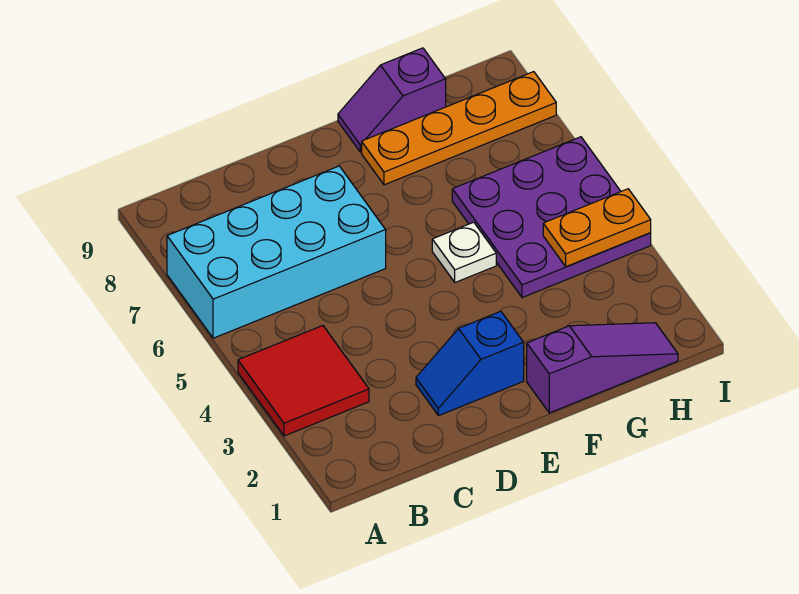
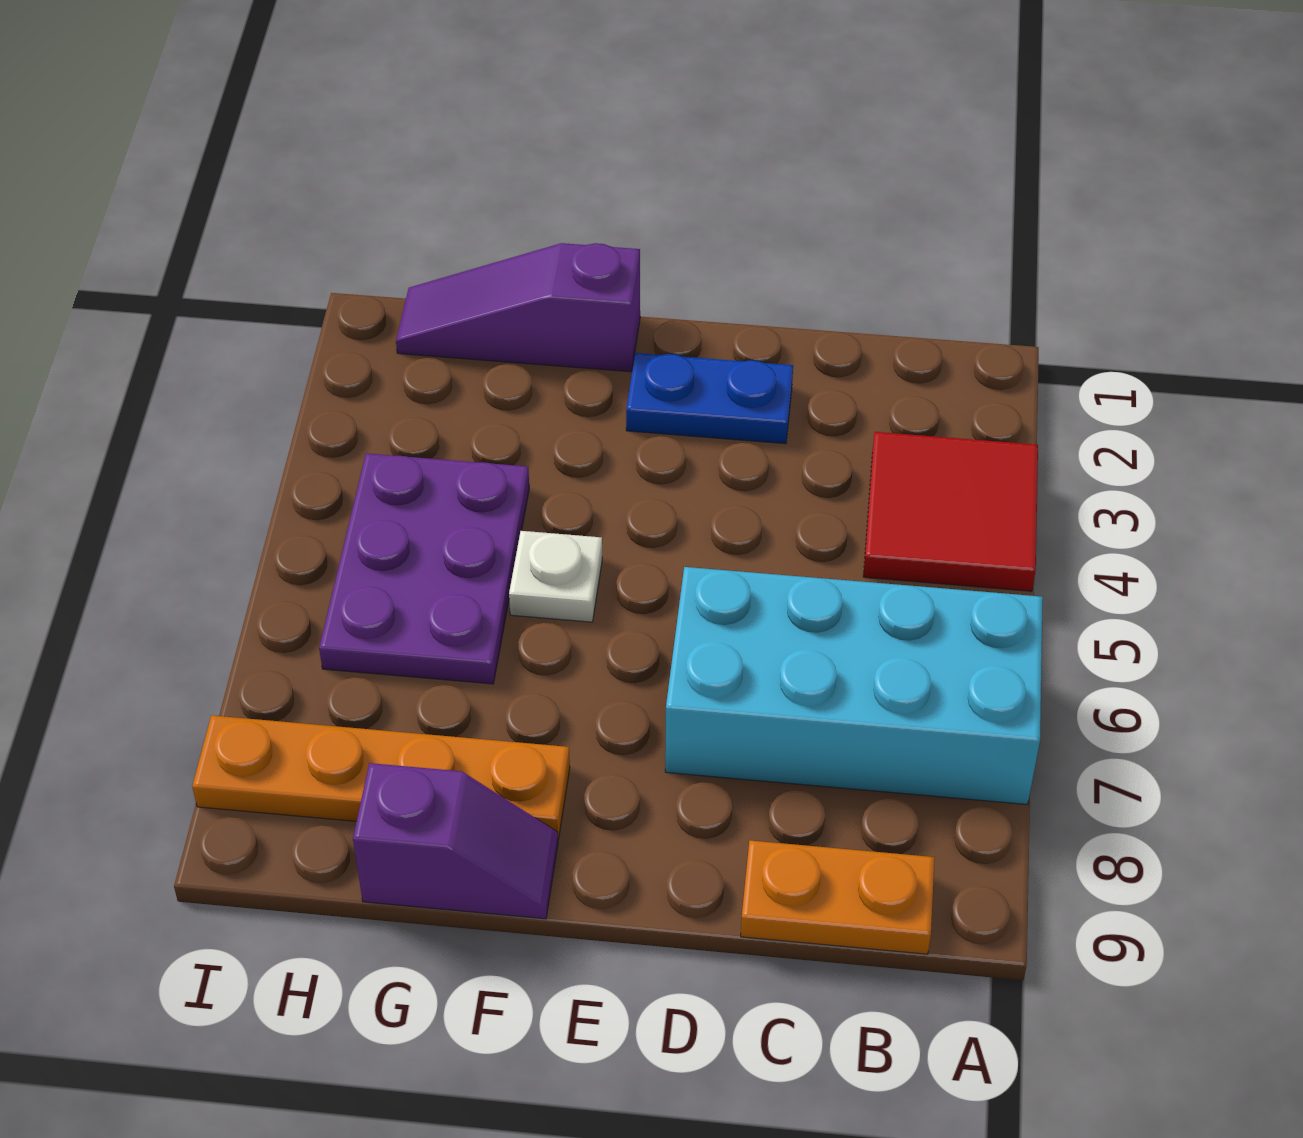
blue 1x2 slope [416,311,524,416] -> blue 1x2 plate [626,353,793,444]
purple 3x3 plate [452,137,651,298] -> purple 2x3 plate [319,453,529,684]
orange 1x2 plate [543,189,651,267] -> orange 1x2 plate moved to [741,840,935,954]

